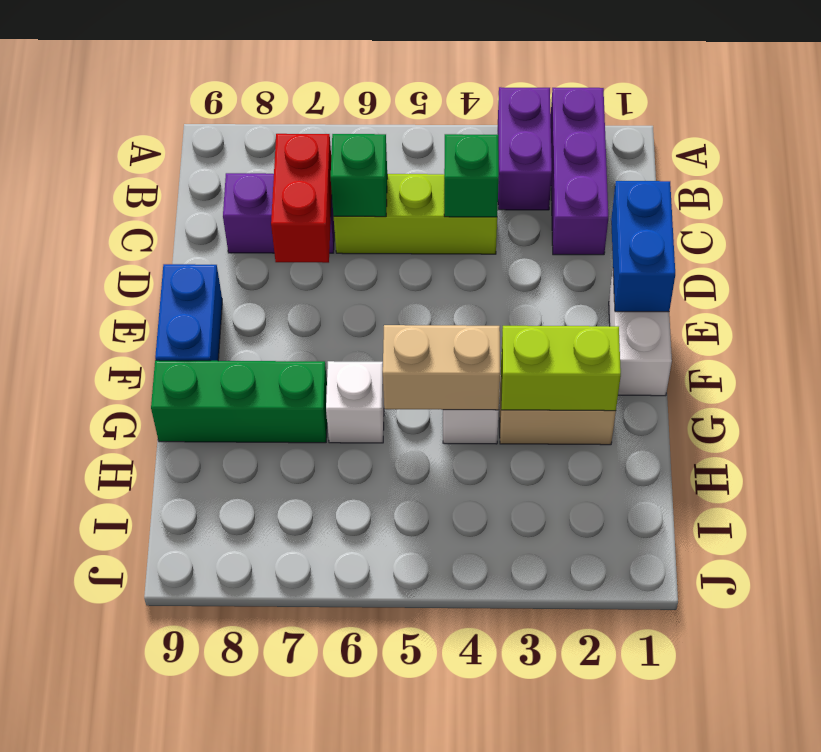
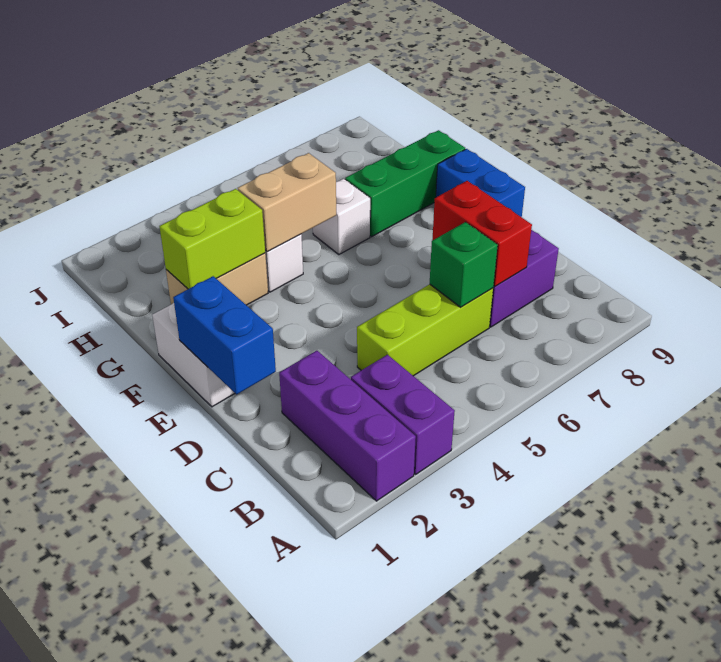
green 1x1 brick [444,134,499,217] -> none

